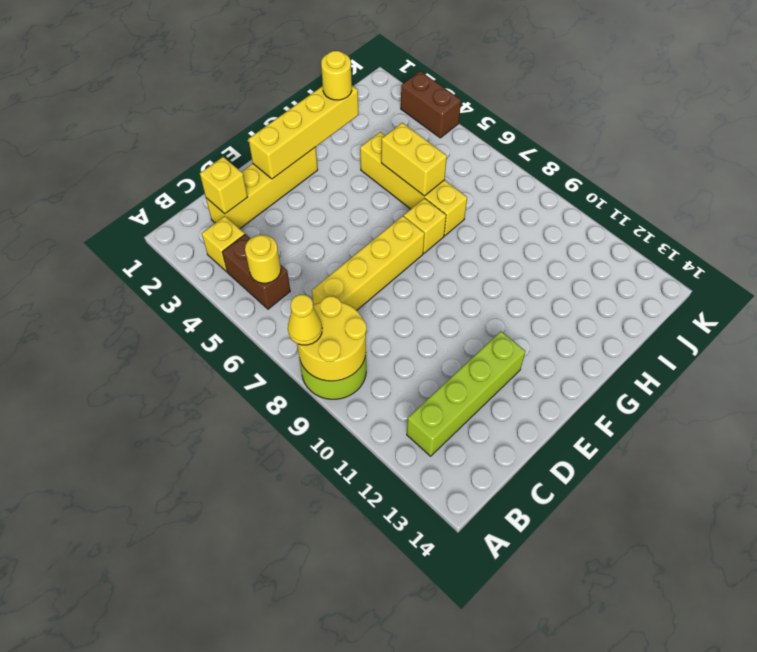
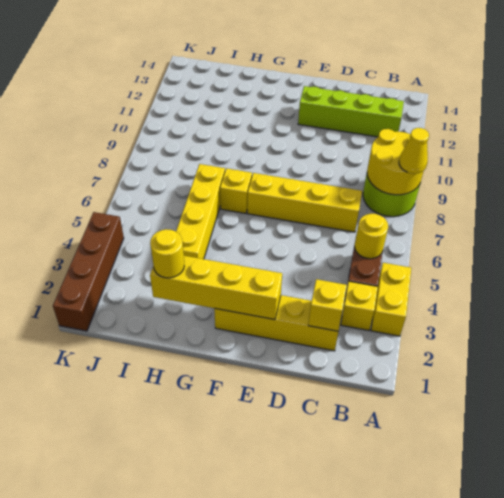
yellow 1x2 brick [381,123,447,196] -> yellow 1x2 brick moved to [371,263,411,336]
brown 1x2 brick [401,71,461,138] -> brown 1x4 brick [53,212,124,331]

